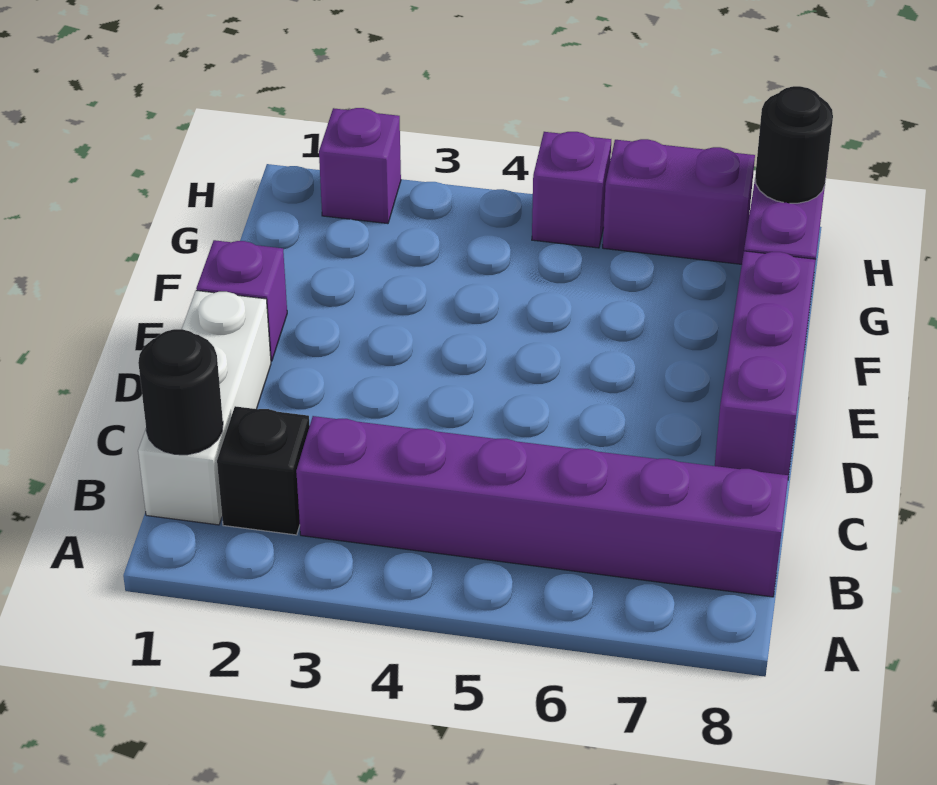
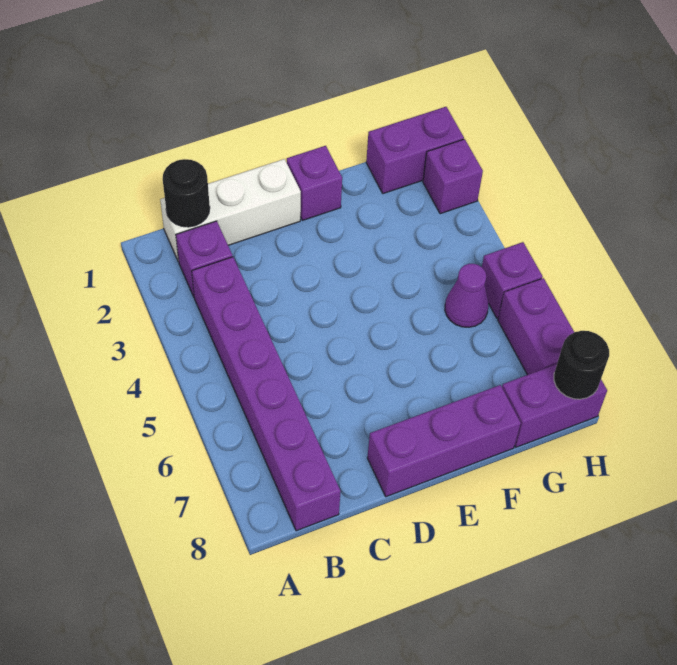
black 1x1 brick [217,406,310,535] -> purple 1x1 brick [176,221,233,296]
none -> purple 1x2 brick [366,107,464,194]
none -> purple 1x1 cone [445,264,488,327]

